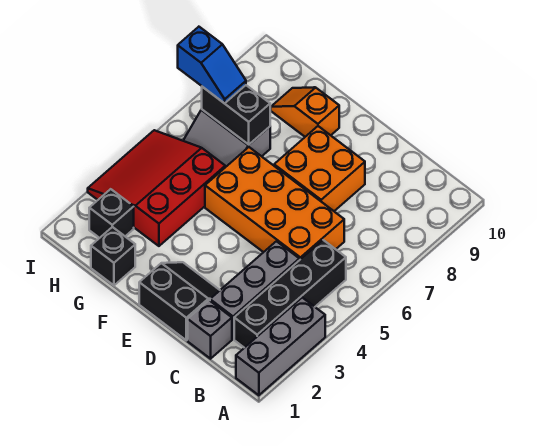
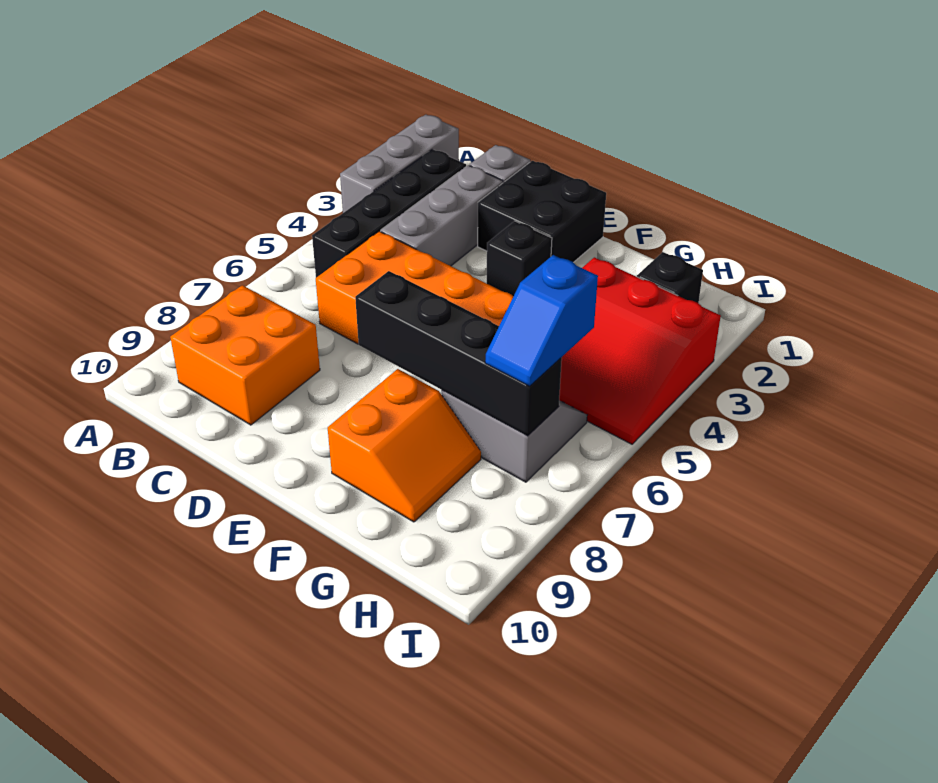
black 2x2 slope [139,262,220,340] -> black 2x2 brick [478,161,606,262]
orange 2x2 brick [274,126,365,211] -> orange 2x2 brick moved to [170,285,320,425]
orange 1x2 slope [271,87,339,137] -> orange 2x2 slope [328,369,481,522]
black 1x1 brick [91,227,135,285] -> black 1x1 brick moved to [487,221,552,296]
red 3x3 slope [88,130,225,246] -> red 3x3 slope turned to [559,257,721,444]
black 1x2 brick [202,85,270,144] -> black 1x4 brick [355,271,562,436]
blue 1x2 slope [178,27,246,103] -> blue 1x2 slope turned to [485,255,598,386]

